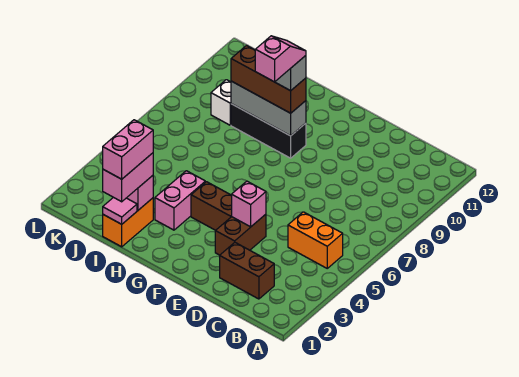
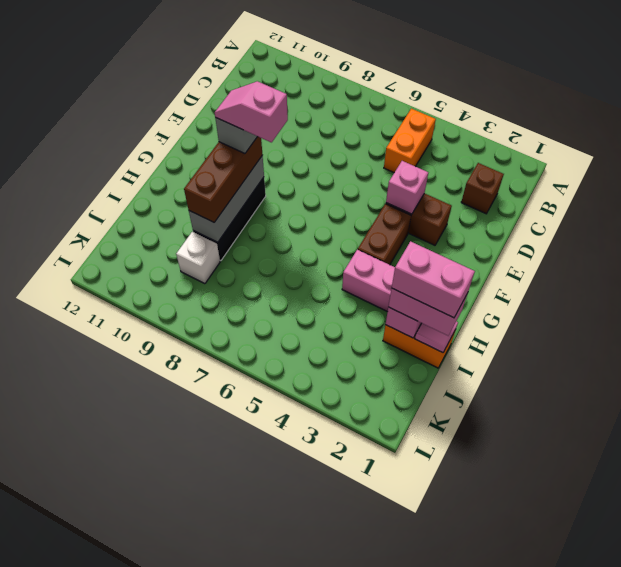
brown 1x2 brick [220,243,274,299] -> brown 1x1 brick [461,163,504,214]

